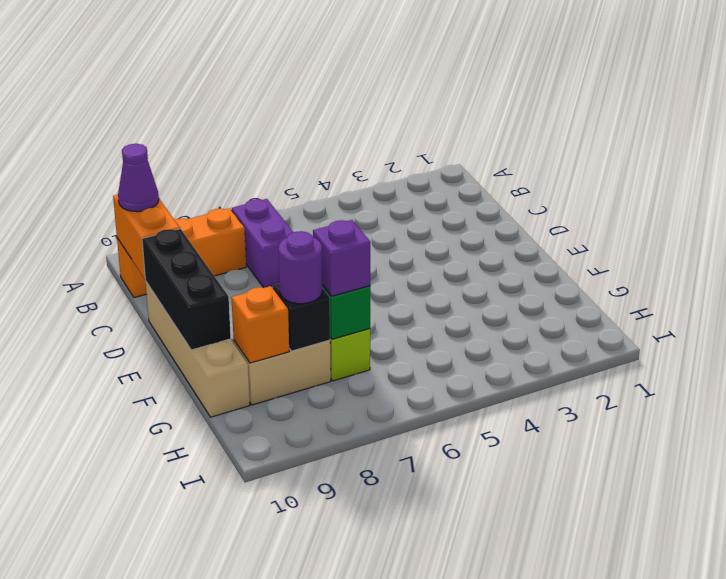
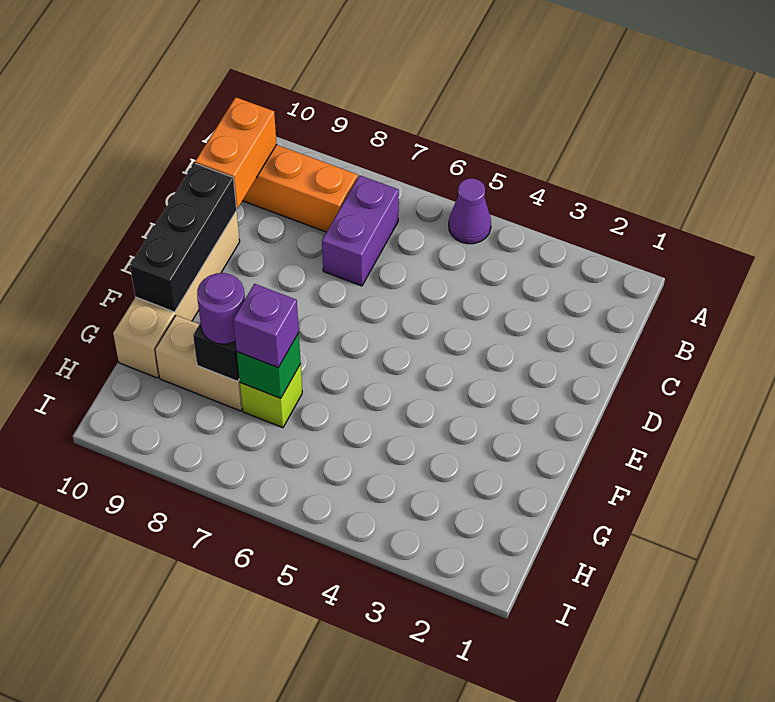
purple 1x1 cone [118,144,159,212] -> purple 1x1 cone moved to [449,178,491,244]
orange 1x1 brick [231,286,289,363] -> none

